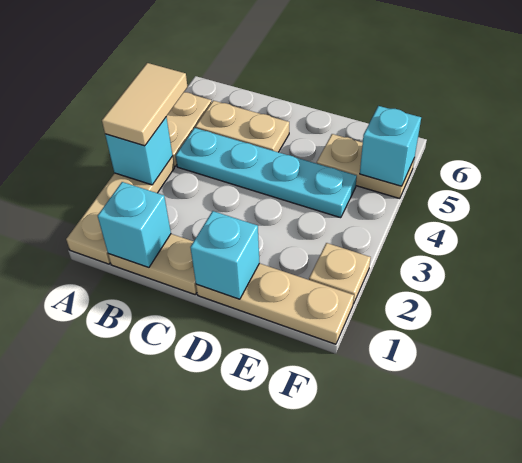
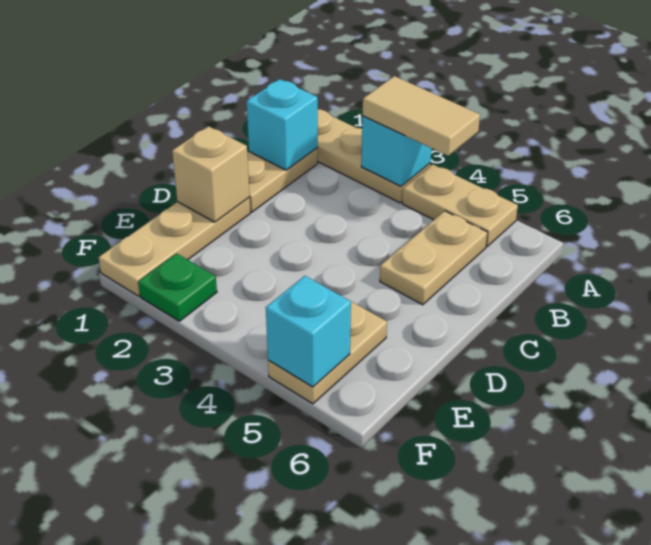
cyan 1x4 plate [176,128,357,218] -> none
cyan 1x1 brick [190,211,260,299] -> tan 1x1 brick [172,126,249,222]
tan 1x1 plate [309,243,371,304] -> green 1x1 plate [138,253,217,321]

